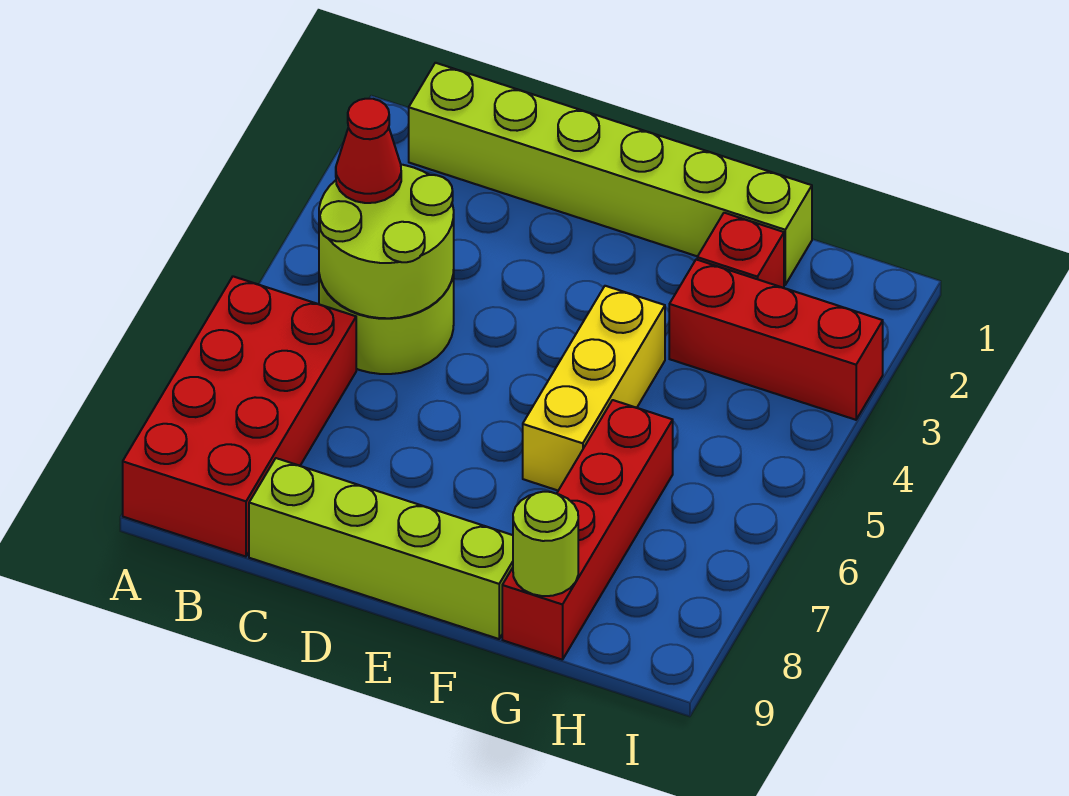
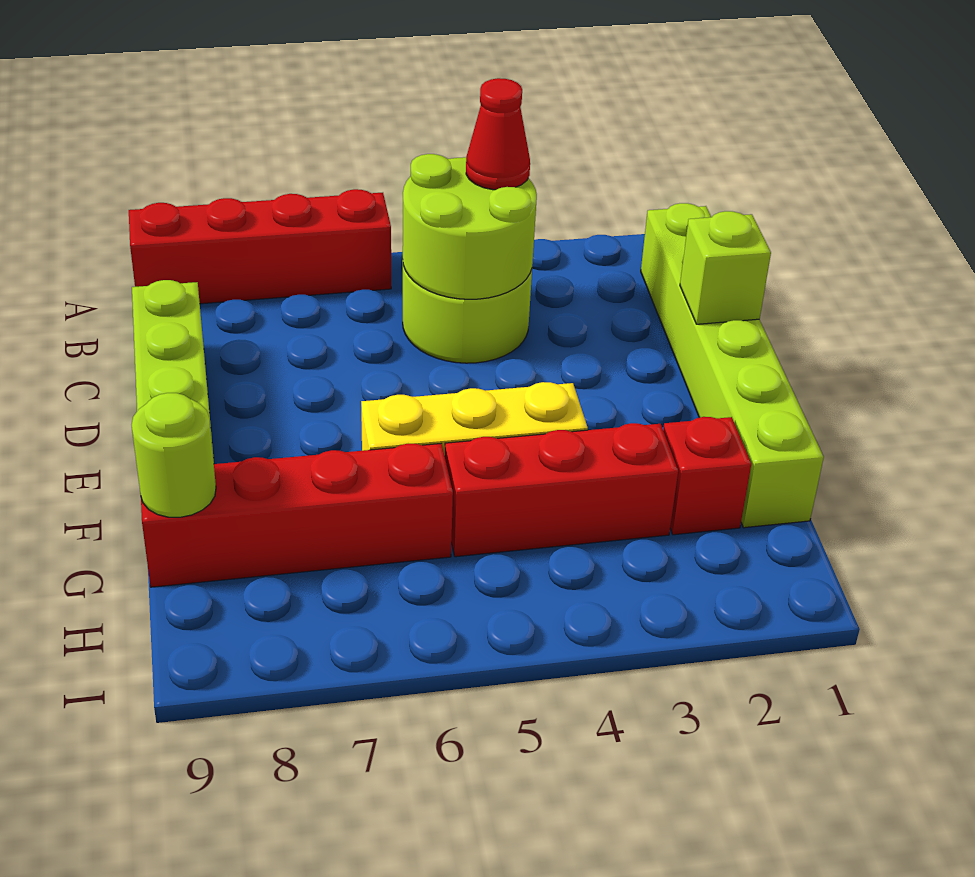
red 2x4 brick [123,276,356,557] -> red 1x4 brick [129,189,391,304]
none -> lime 1x1 brick [680,211,771,324]
red 1x3 brick [669,260,883,420] -> red 1x3 brick turned to [445,423,678,557]

